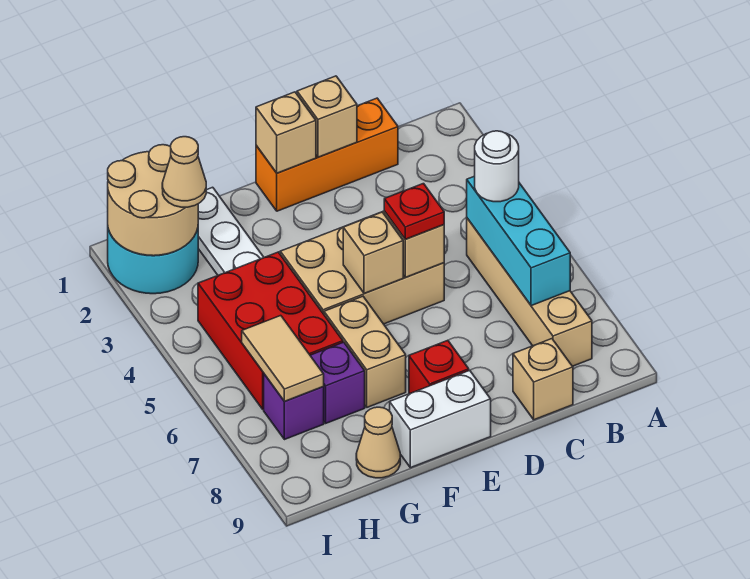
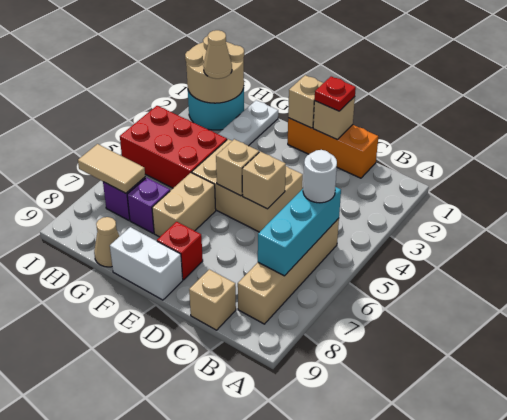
red 1x1 plate [384,184,444,239] -> red 1x1 plate moved to [315,76,356,111]
red 2x3 brick [198,252,343,409] -> red 2x3 brick turned to [120,106,227,188]
tan 1x2 tile [242,316,324,401] -> tan 1x2 tile turned to [78,144,145,193]

